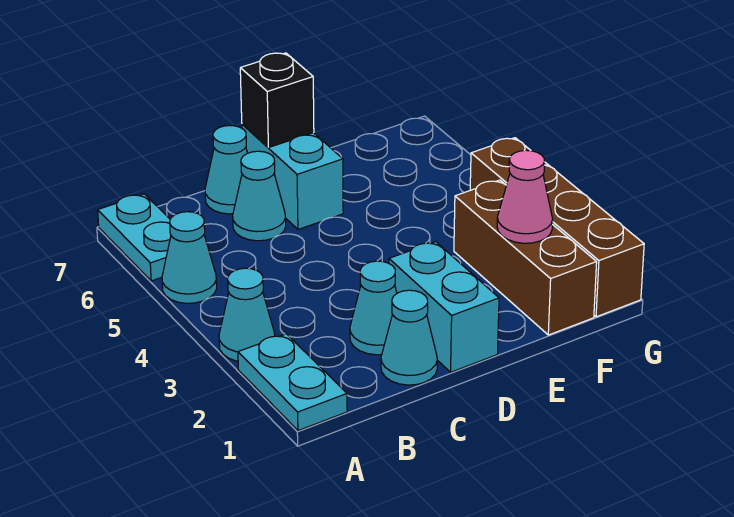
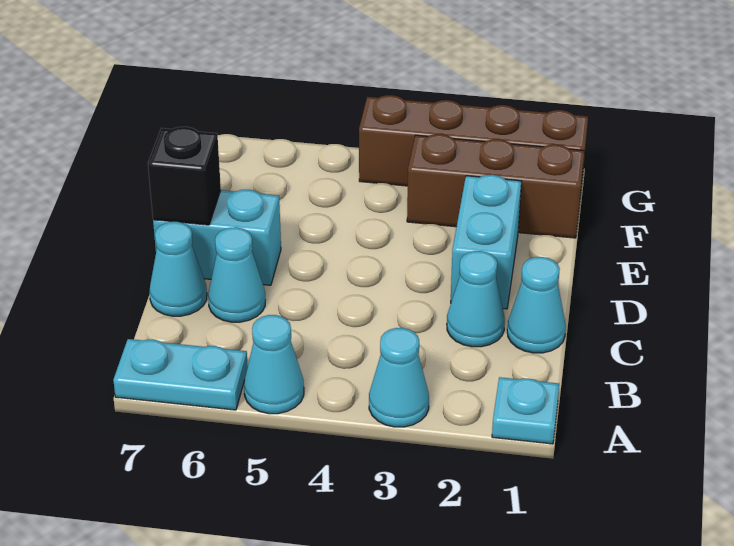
cyan 1x2 plate [238,334,347,431] -> cyan 1x1 plate [492,377,559,444]
cyan 1x2 brick [389,242,499,372] -> cyan 1x2 brick turned to [451,175,521,309]
pink 1x1 cone [497,150,553,243] -> none

